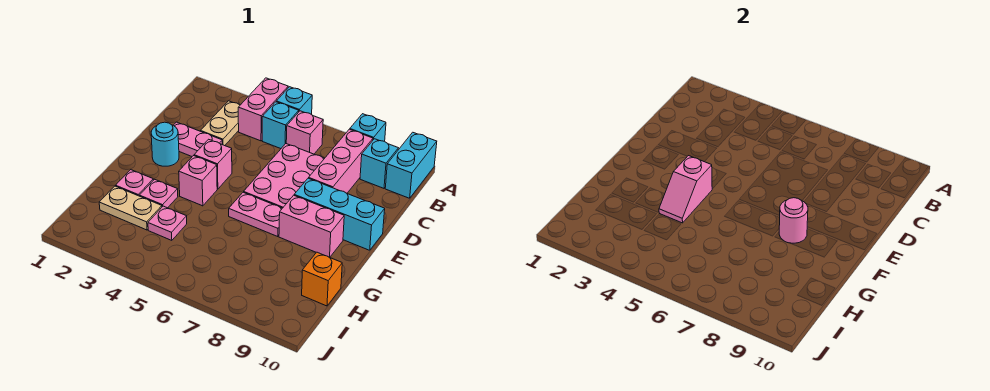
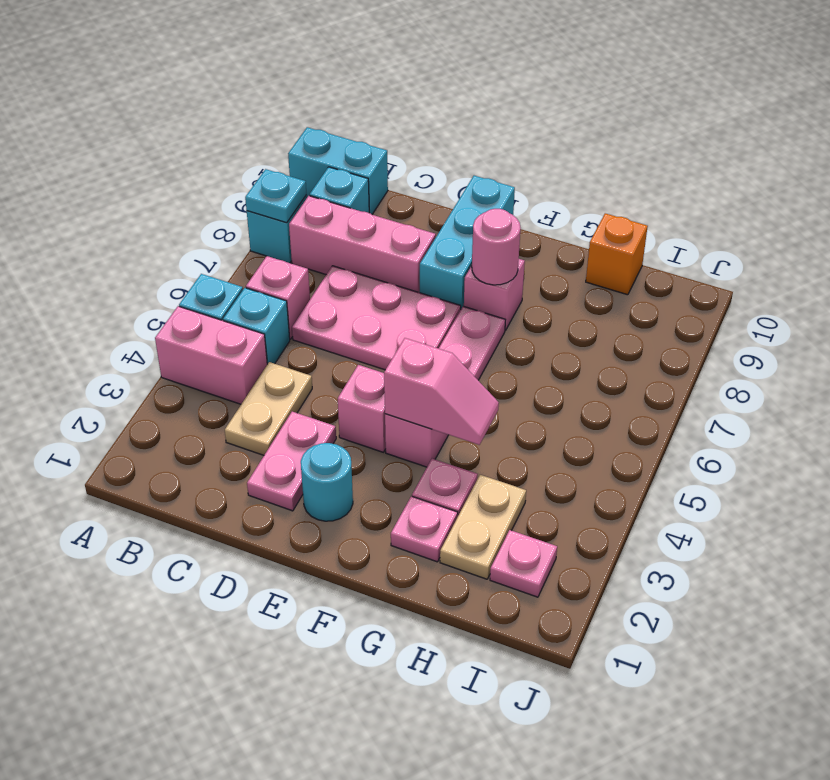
none -> cyan 1x1 plate [245,169,306,223]
tan 1x2 plate [201,101,240,146] -> tan 1x2 plate turned to [225,362,312,455]
pink 1x2 brick [279,195,344,257] -> pink 1x1 brick [464,259,525,331]
pink 1x1 plate [148,206,187,240] -> pink 1x1 plate moved to [490,530,557,597]

